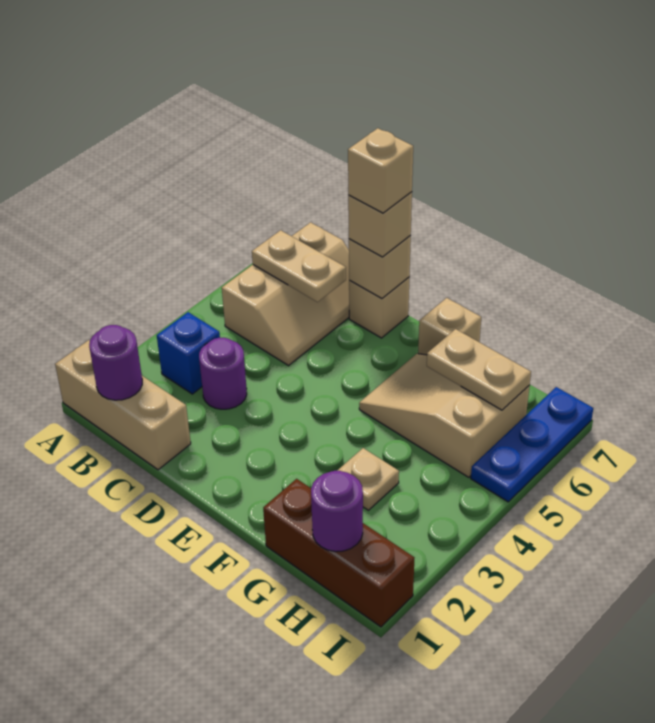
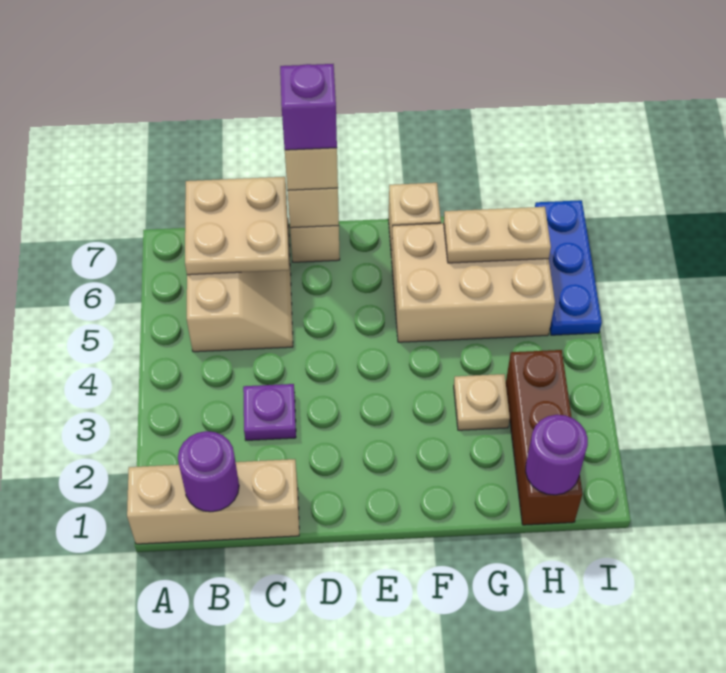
blue 1x1 brick [157,312,220,394] -> none
tan 1x2 plate [252,230,346,302] -> tan 2x2 plate [185,177,289,275]
purple 1x1 round brick [199,338,247,409] -> purple 1x1 plate [243,384,296,440]
tan 1x1 brick [348,128,413,213] -> purple 1x1 brick [280,64,337,150]
tan 2x3 slope [359,354,530,477] -> tan 2x3 brick [392,223,555,342]
brown 1x3 brick [263,479,414,627] -> brown 1x3 brick turned to [506,350,583,525]

